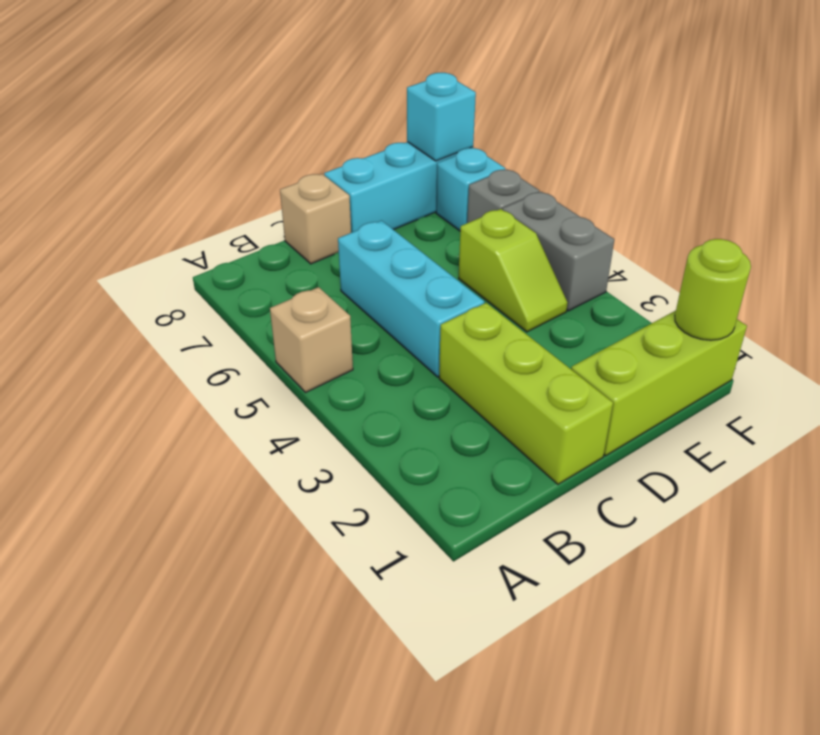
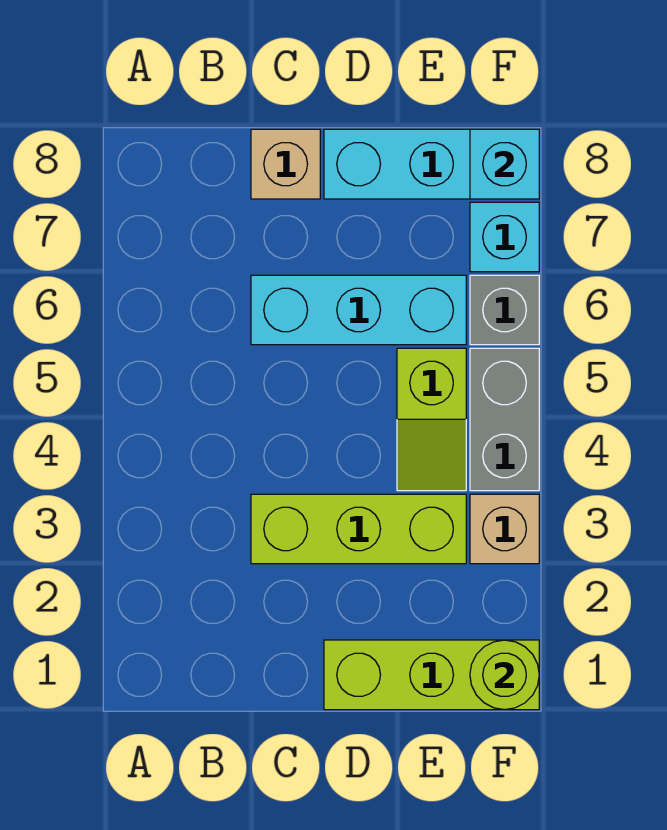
tan 1x1 brick [270,287,353,393] -> tan 1x1 brick moved to [470,494,539,564]
lime 1x3 brick [439,303,613,484] -> lime 1x3 brick turned to [251,494,466,564]
cyan 1x3 brick [338,221,484,377] -> cyan 1x3 brick turned to [251,275,466,345]

